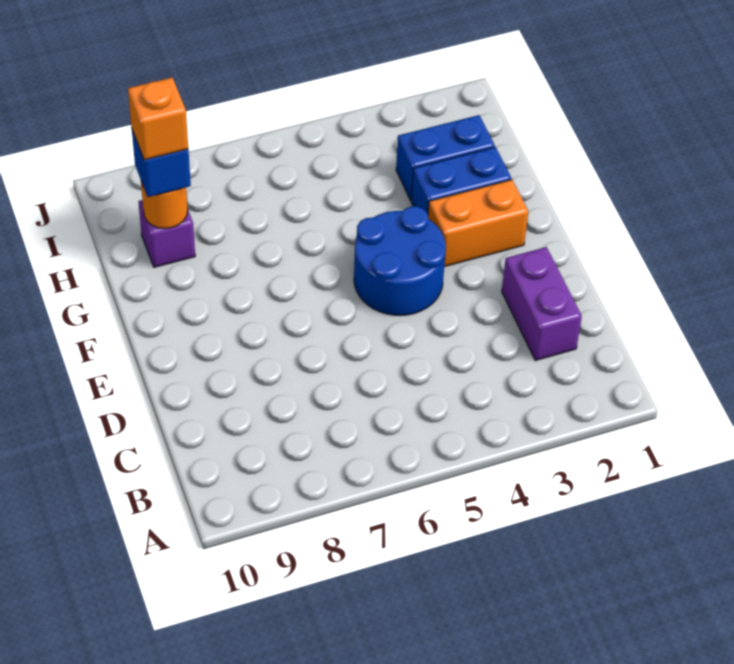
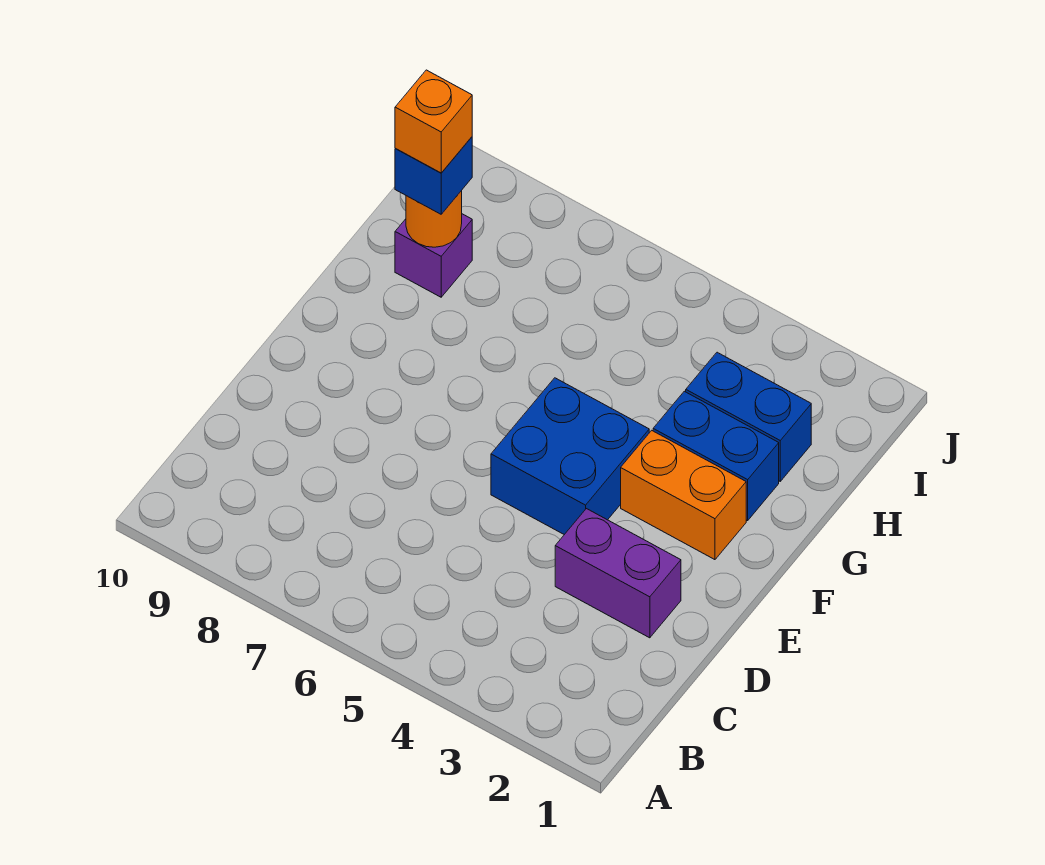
purple 1x2 brick [502,247,582,360] -> purple 1x2 brick turned to [555,509,681,638]
blue 2x2 round brick [354,206,446,315] -> blue 2x2 brick [491,378,649,535]

